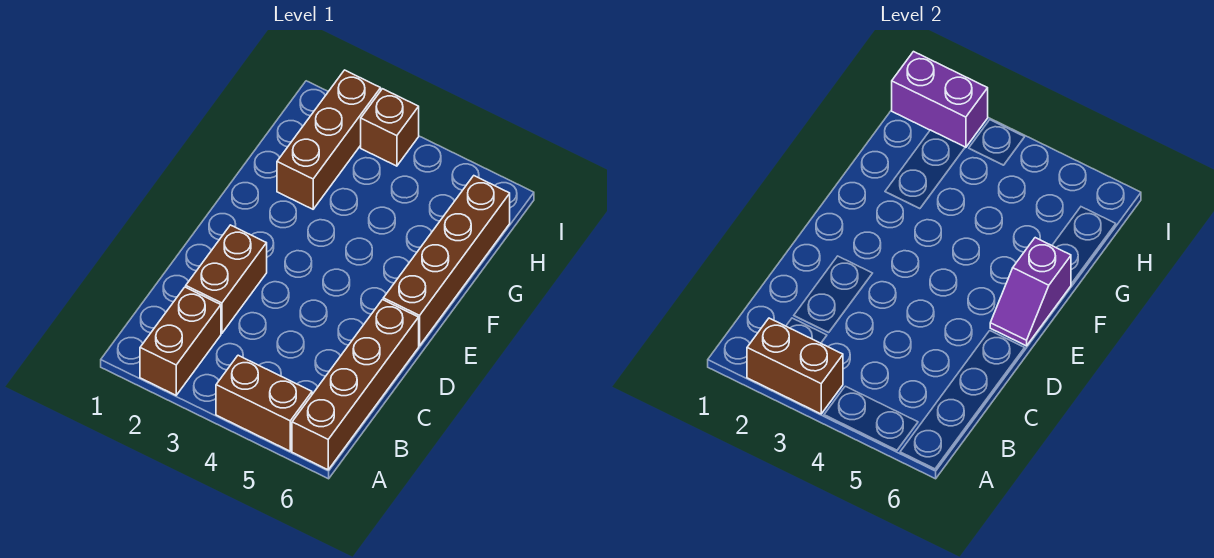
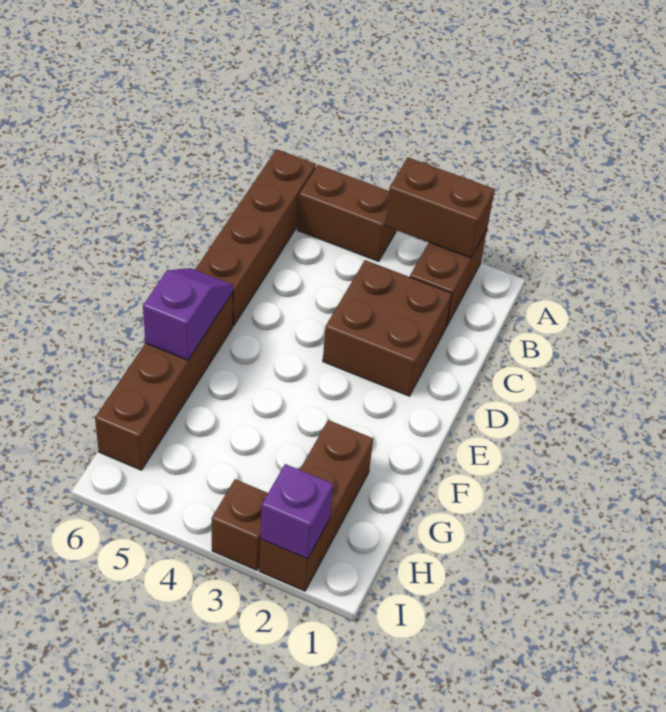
brown 1x2 brick [186,225,267,333] -> brown 2x2 brick [323,260,452,396]
purple 1x2 brick [892,52,988,147] -> purple 1x1 brick [261,464,333,559]

